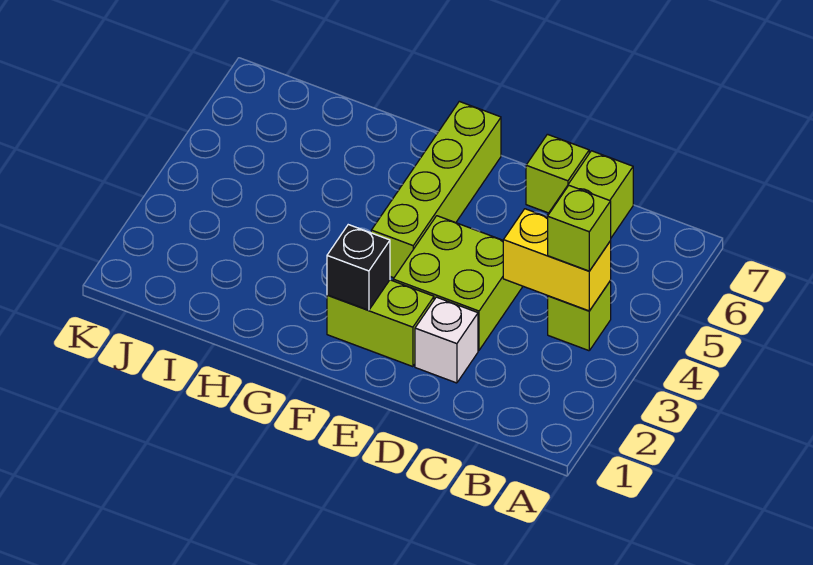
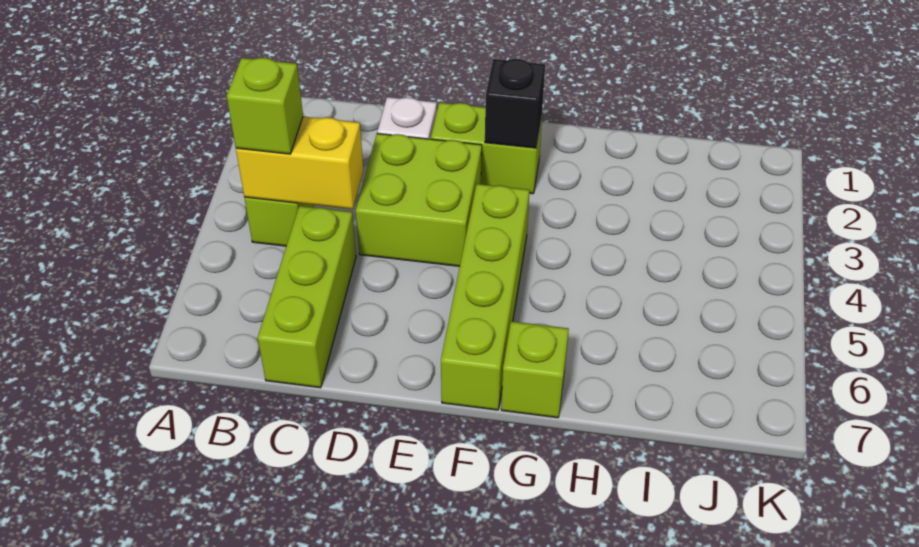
lime 1x1 brick [526,134,589,213] -> lime 1x1 brick moved to [501,321,569,418]

